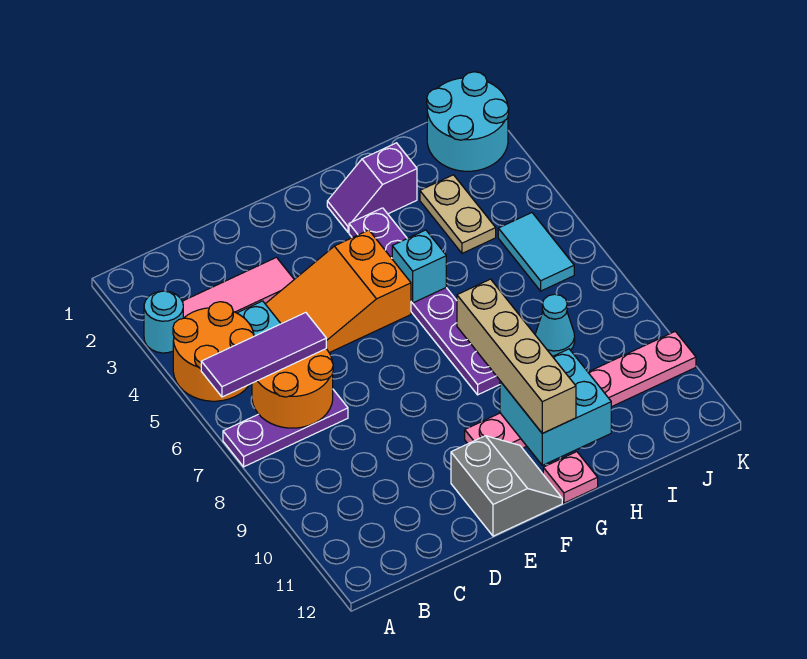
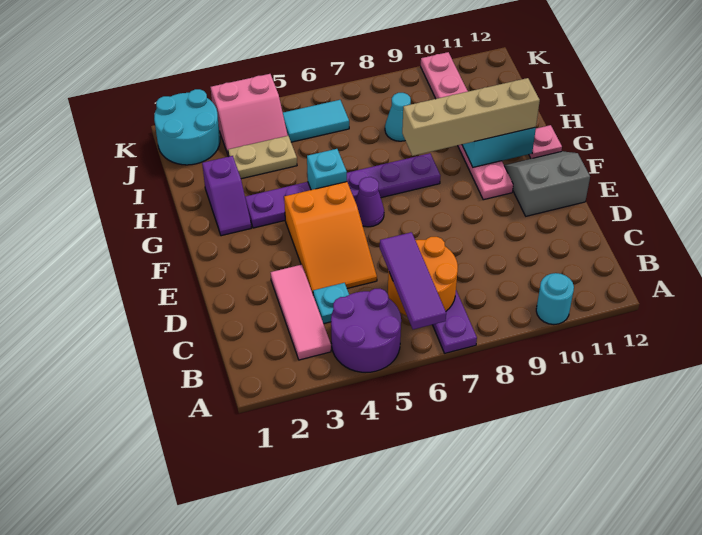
cyan 1x1 round brick [144,291,183,353] -> cyan 1x1 round brick moved to [536,273,574,325]
orange 2x2 round brick [173,302,254,401] -> purple 2x2 round brick [331,289,401,372]
none -> purple 1x1 cone [355,177,384,227]
none -> pink 2x2 slope [211,74,288,154]

